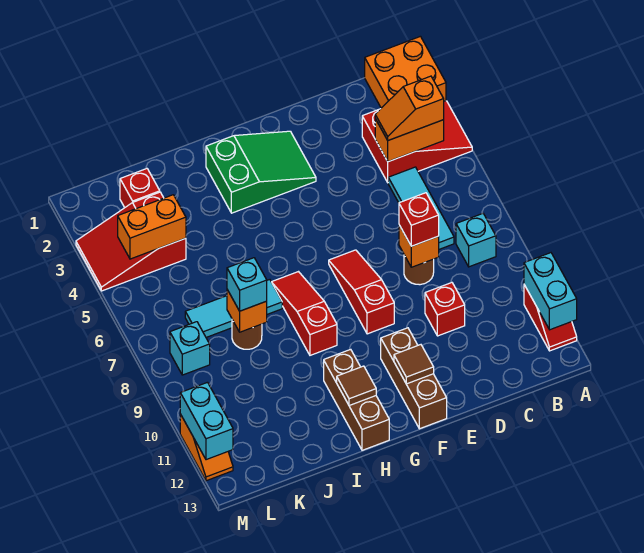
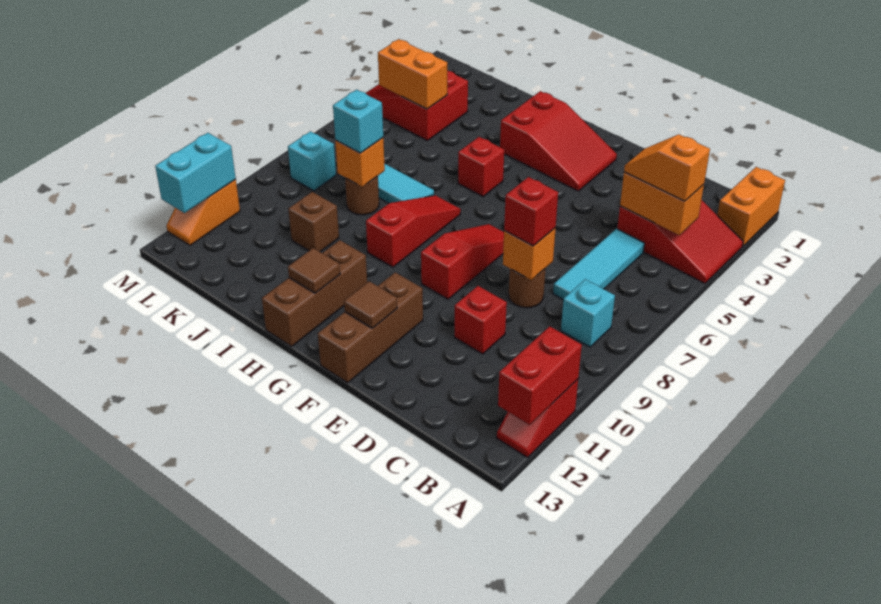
orange 2x2 brick [365,36,446,108] -> orange 1x2 brick [717,167,785,246]
cyan 1x2 brick [524,253,577,330] -> red 1x2 brick [498,326,582,425]
green 2x3 slope [206,131,316,213] -> red 2x3 slope [500,91,617,191]
none -> brown 1x1 brick [288,192,339,252]
red 1x1 brick [120,168,160,208] -> red 1x1 brick moved to [458,137,504,197]

